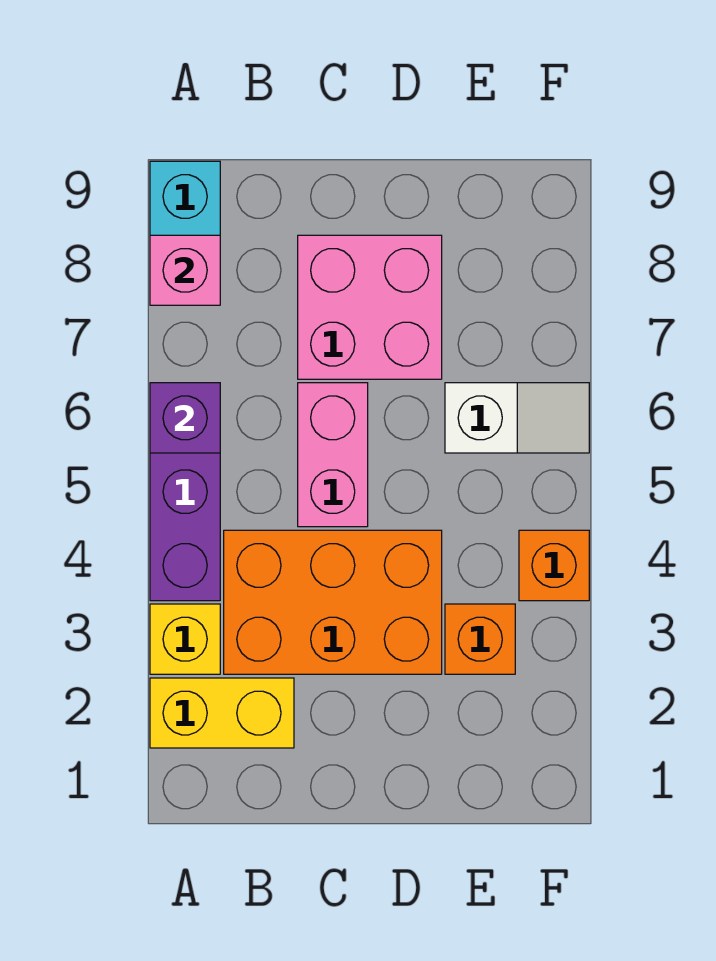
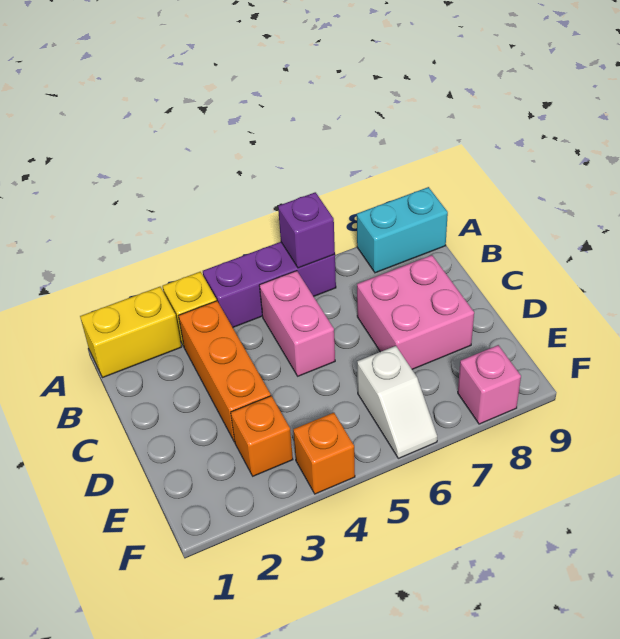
yellow 1x2 brick [150,678,294,748] -> yellow 1x2 brick turned to [80,287,181,378]
pink 1x1 brick [150,235,220,305] -> pink 1x1 brick moved to [458,345,521,424]
orange 2x3 brick [224,530,442,674] -> orange 1x3 brick [178,301,271,442]
pink 1x2 brick [298,383,368,527] -> pink 1x2 brick turned to [259,271,335,376]

